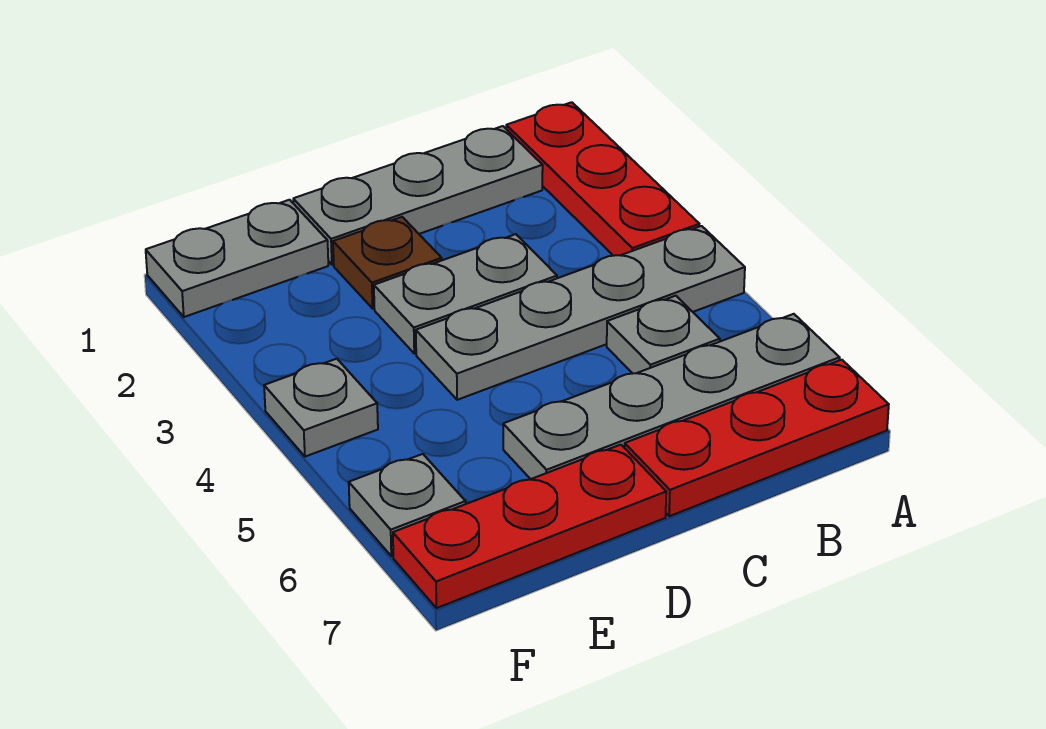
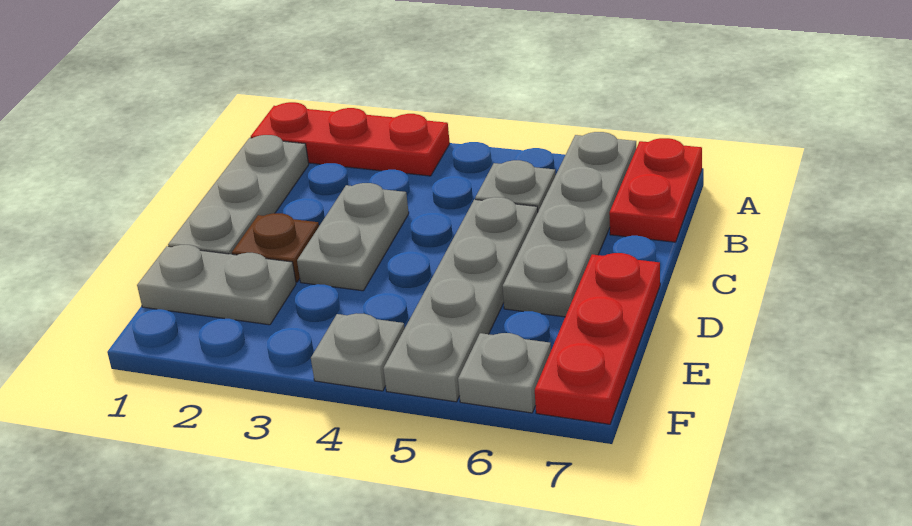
grey 1x4 plate [416,226,745,400] -> grey 1x4 plate moved to [383,197,538,402]
red 1x3 plate [625,360,889,516] -> red 1x2 plate [609,138,702,242]
grey 1x2 plate [146,200,328,317] -> grey 1x2 plate turned to [137,245,296,325]

